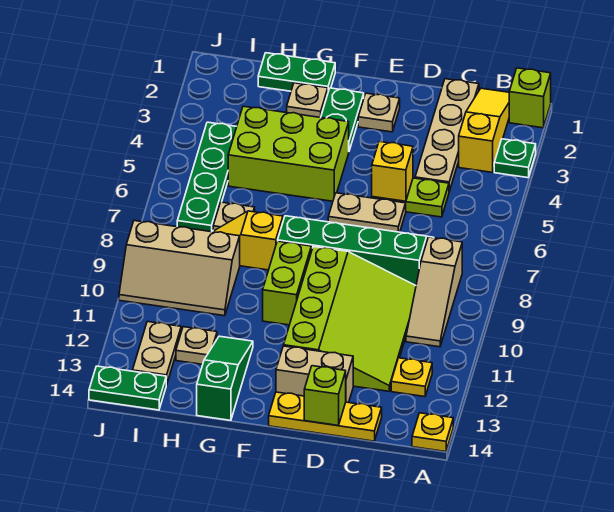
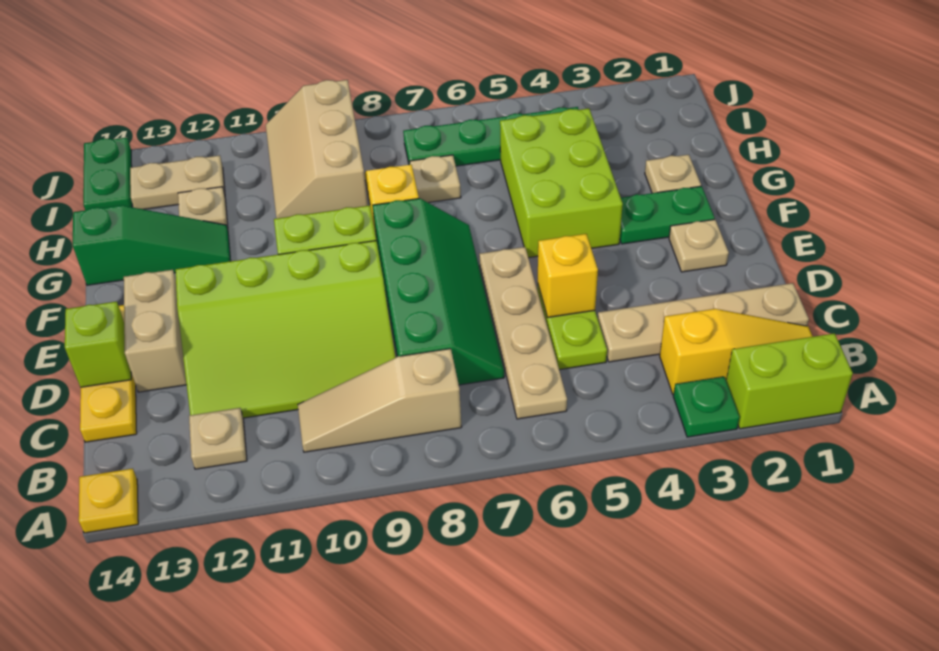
lime 1x1 brick [509,68,551,128] -> lime 1x2 brick [726,333,853,429]
yellow 1x1 plate [391,358,432,397] -> tan 1x1 plate [189,408,247,469]
tan 1x2 plate [328,193,406,232] -> tan 1x4 plate [479,247,567,419]
green 1x2 plate [258,53,335,91] -> none

